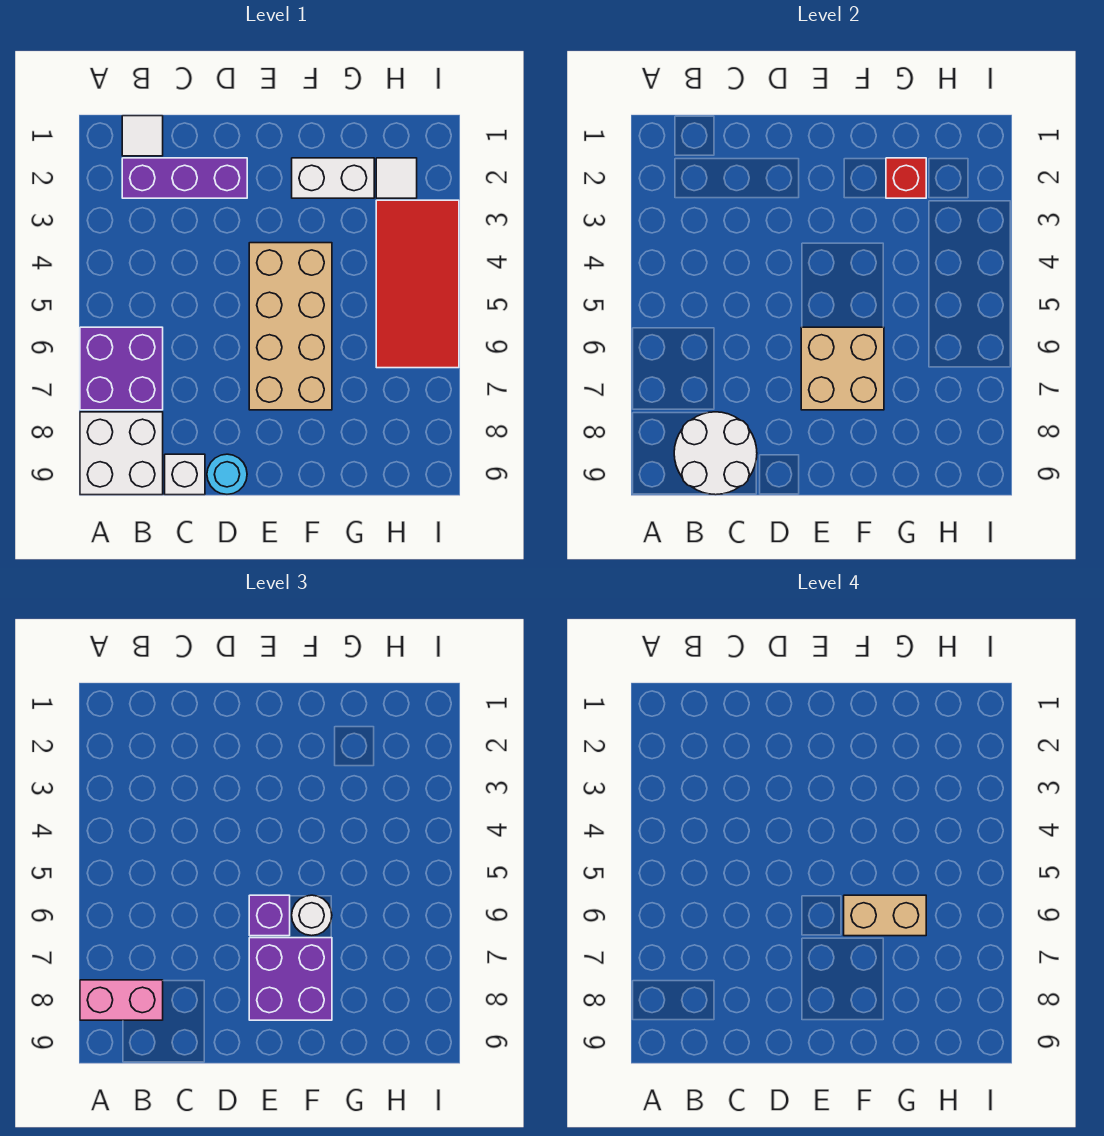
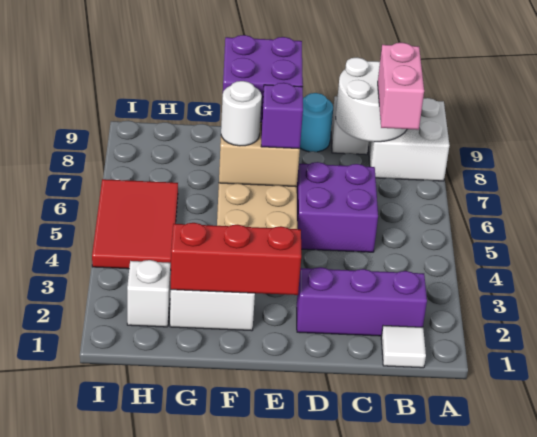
purple 2x2 brick [80,327,163,410] -> purple 2x2 brick moved to [297,162,378,252]
pink 1x2 brick [80,980,163,1020] -> pink 1x2 brick turned to [378,43,424,130]
tan 1x2 brick [844,895,926,936] -> none
red 1x1 brick [886,158,926,198] -> red 1x3 brick [171,223,301,295]
white 1x1 tile [376,158,417,198] -> white 1x1 brick [127,260,171,327]
red 2x4 tile [376,200,459,368] -> red 2x3 tile [92,179,178,270]

